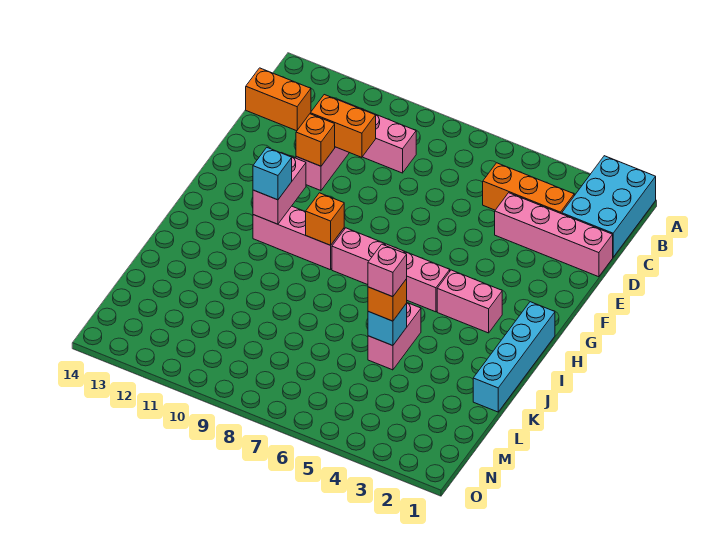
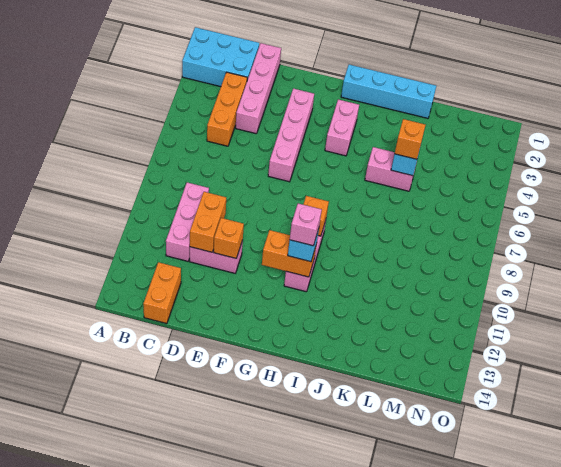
pink 1x2 brick [253,153,306,224] -> orange 1x2 brick [262,230,317,277]
pink 1x4 brick [332,228,450,312] -> pink 1x4 brick moved to [268,88,314,182]
pink 1x1 brick [368,244,407,297] -> pink 1x1 brick moved to [290,203,322,246]

